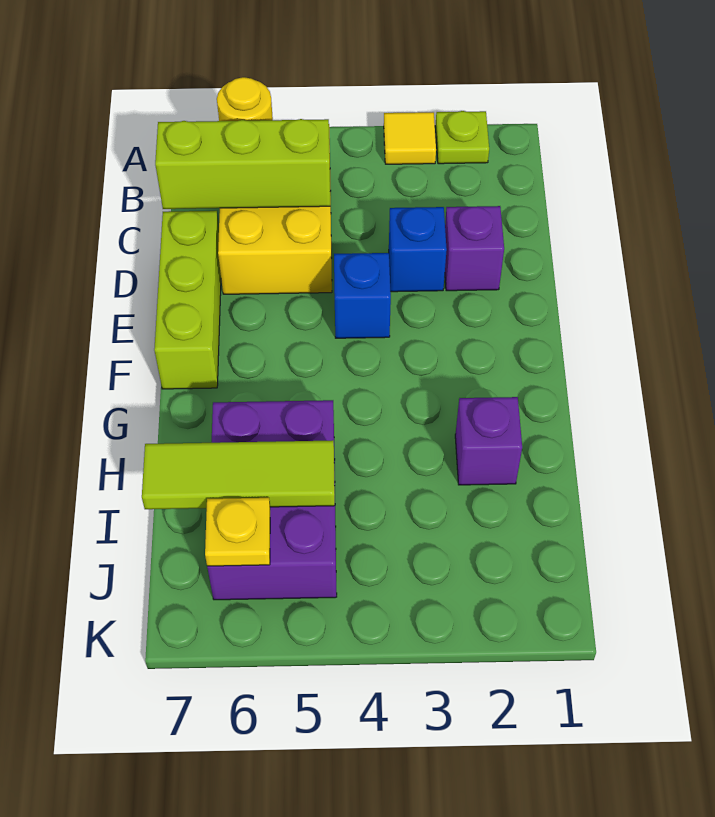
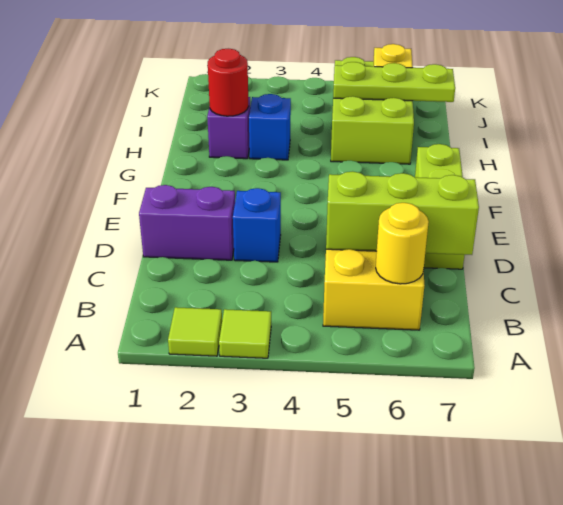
lime 1x1 plate [435,111,489,164] -> lime 1x1 tile [168,307,222,356]
yellow 1x1 tile [384,112,436,164] -> lime 1x1 tile [219,309,271,358]
purple 1x1 brick [445,206,504,291] -> purple 1x2 brick [139,185,235,260]
blue 1x1 brick [334,253,391,338] -> blue 1x1 brick moved to [249,94,291,160]
none -> red 1x1 round brick [208,49,249,116]
purple 2x3 brick [207,400,337,600] -> lime 2x3 brick [331,57,414,164]
lime 1x3 tile [142,440,335,509] -> lime 1x3 plate [333,62,455,102]

